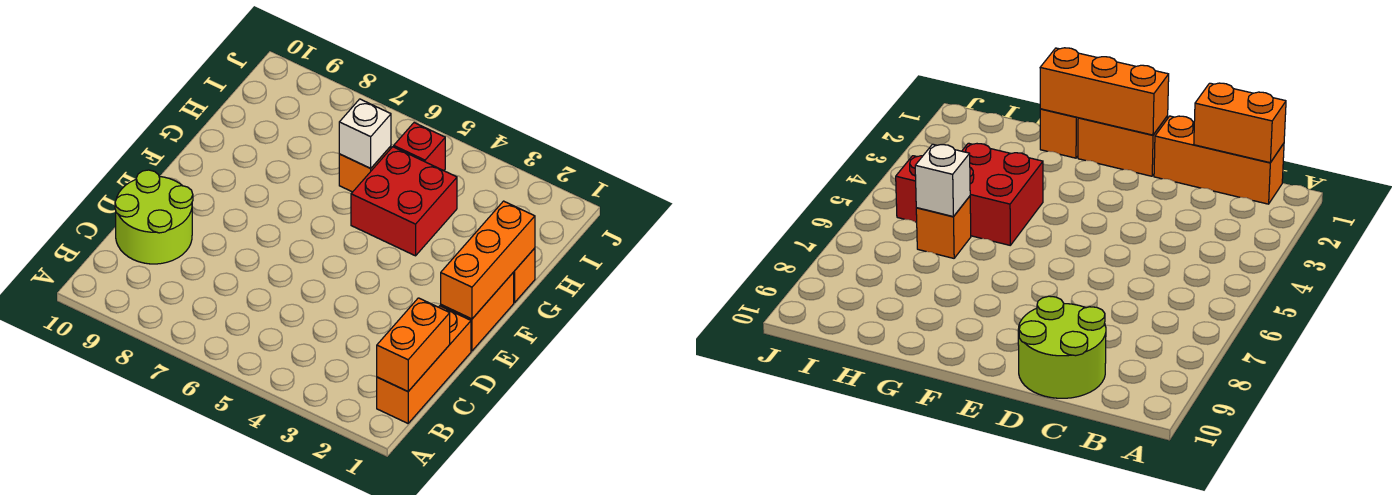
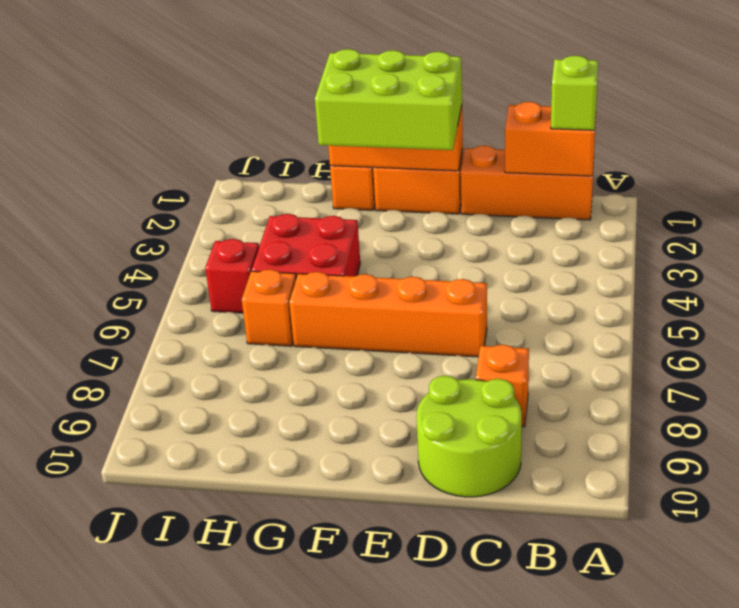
none -> lime 1x1 brick [551,56,598,130]
none -> orange 1x1 brick [476,345,529,427]
none -> orange 1x4 brick [289,272,487,357]
none -> lime 2x3 brick [315,49,462,150]
white 1x1 brick [339,99,391,168] -> none

